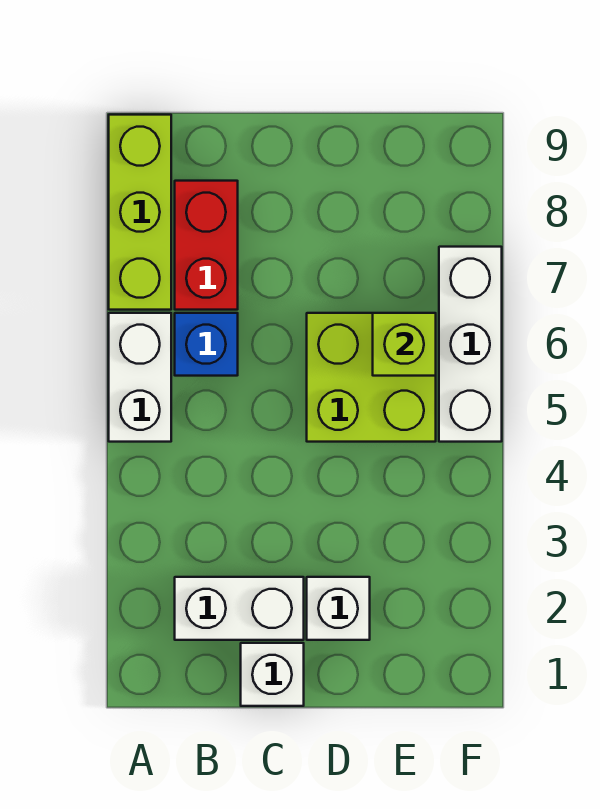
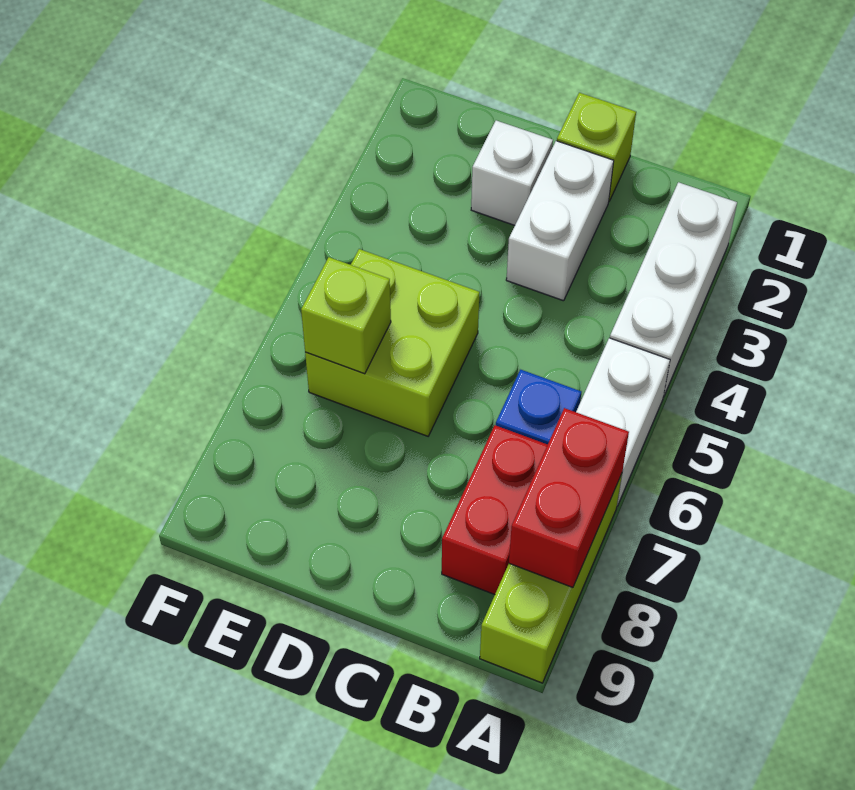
none -> red 1x2 brick [509,408,629,587]
white 1x2 brick [175,577,304,640] -> white 1x2 brick turned to [506,141,614,301]
white 1x1 brick [241,643,304,706] -> lime 1x1 brick [557,93,636,201]
white 1x3 brick [439,247,502,442] -> white 1x3 brick moved to [610,182,737,397]

